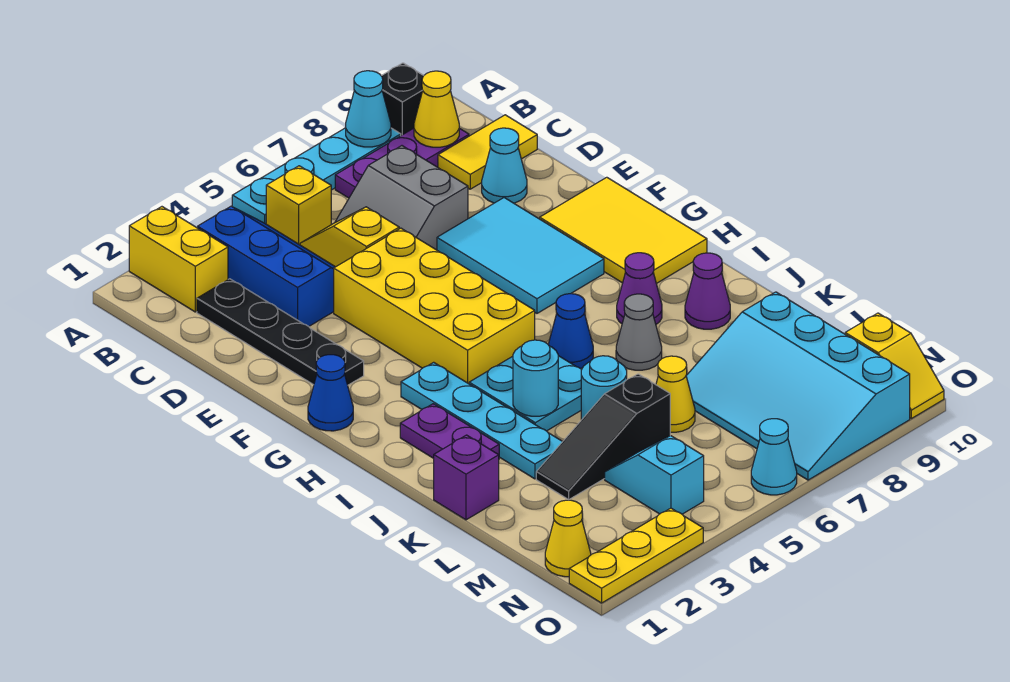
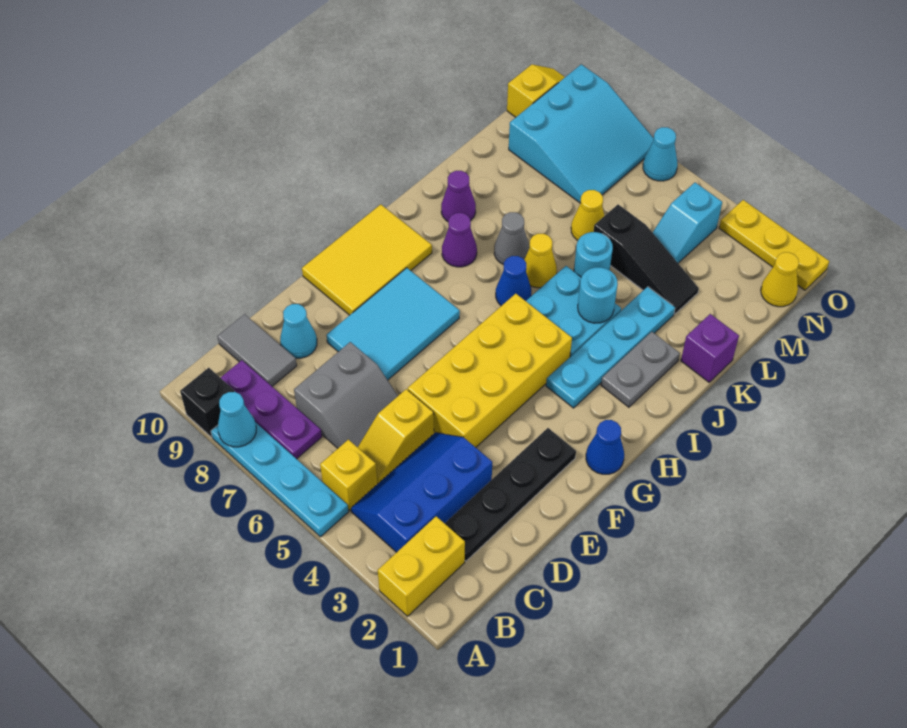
yellow 1x1 cone [414,71,459,147] -> yellow 1x1 cone moved to [524,234,557,288]
yellow 1x2 tile [438,115,537,189] -> grey 1x2 tile [217,314,297,386]
purple 1x2 plate [400,404,499,458] -> grey 1x2 plate [601,332,680,407]
cyan 3x4 slope [686,292,910,480] -> cyan 3x3 slope [509,64,654,203]

